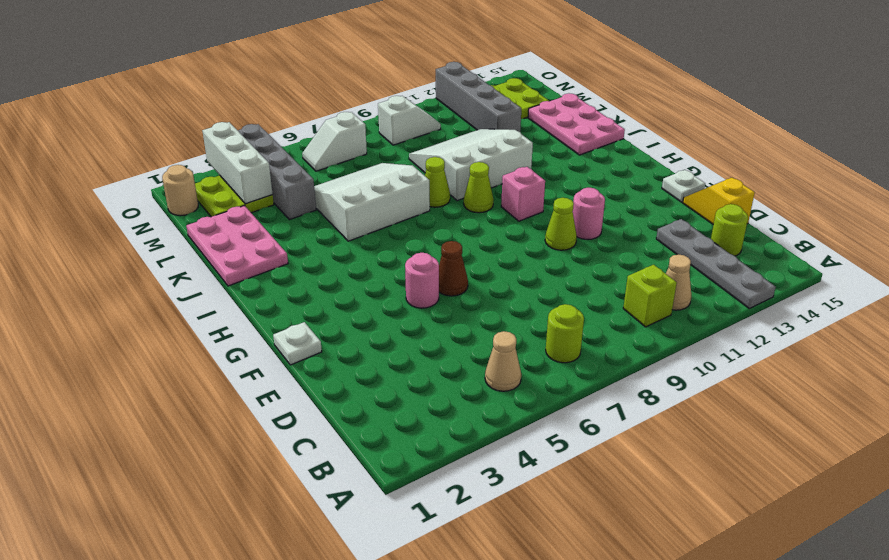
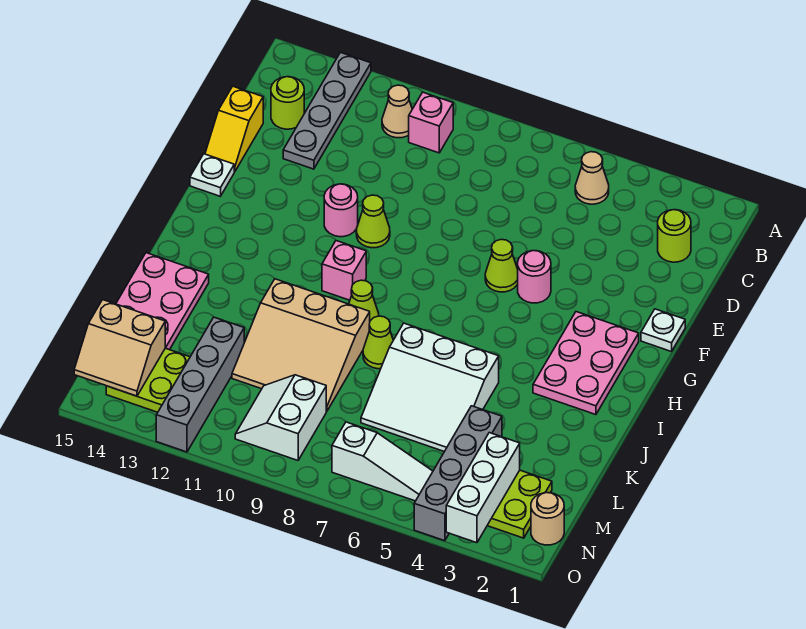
lime 1x1 round brick [546,304,584,363] -> lime 1x1 round brick moved to [658,210,691,262]
lime 1x1 brick [623,265,677,327] -> pink 1x1 brick [409,92,453,153]
brown 1x1 cone [439,241,468,296] -> lime 1x1 cone [485,240,518,292]
pink 2x3 plate [186,206,288,286] -> pink 2x3 plate moved to [533,312,639,415]
white 3x3 slope [409,129,533,201] -> tan 3x3 slope [232,279,370,411]
none -> tan 2x2 slope [74,300,165,396]
white 1x2 slope [302,112,367,171] -> white 1x3 slope [332,422,433,501]
white 1x2 slope [378,96,441,145] -> white 2x2 slope [235,375,326,460]

